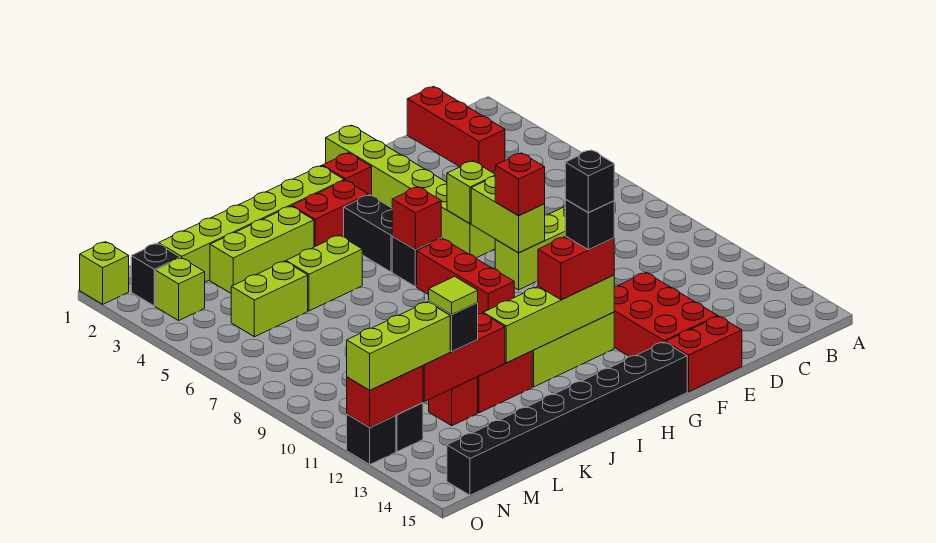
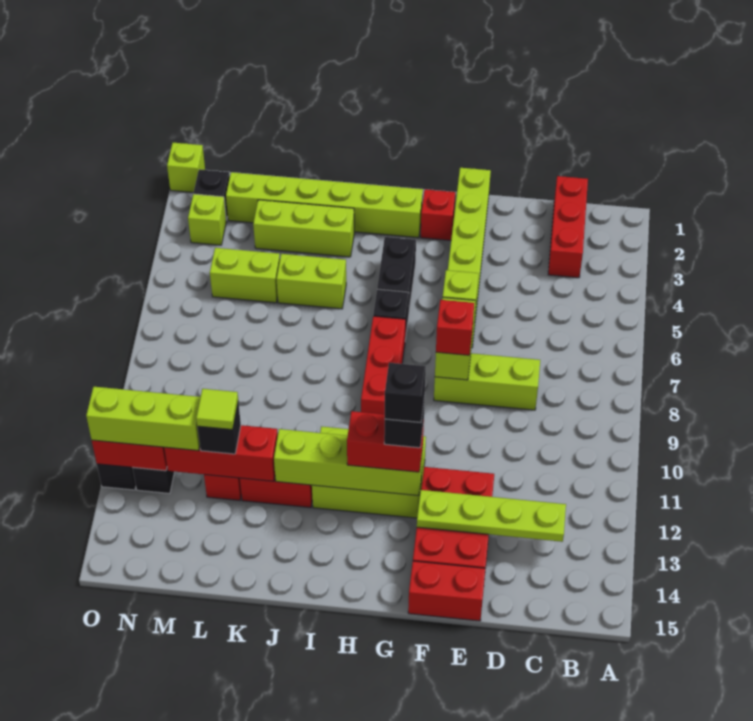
none -> lime 1x4 plate [417,490,566,542]
black 1x8 brick [447,342,687,495] -> none
red 1x2 brick [292,180,369,247] -> none
red 1x1 brick [392,187,441,250] -> none

